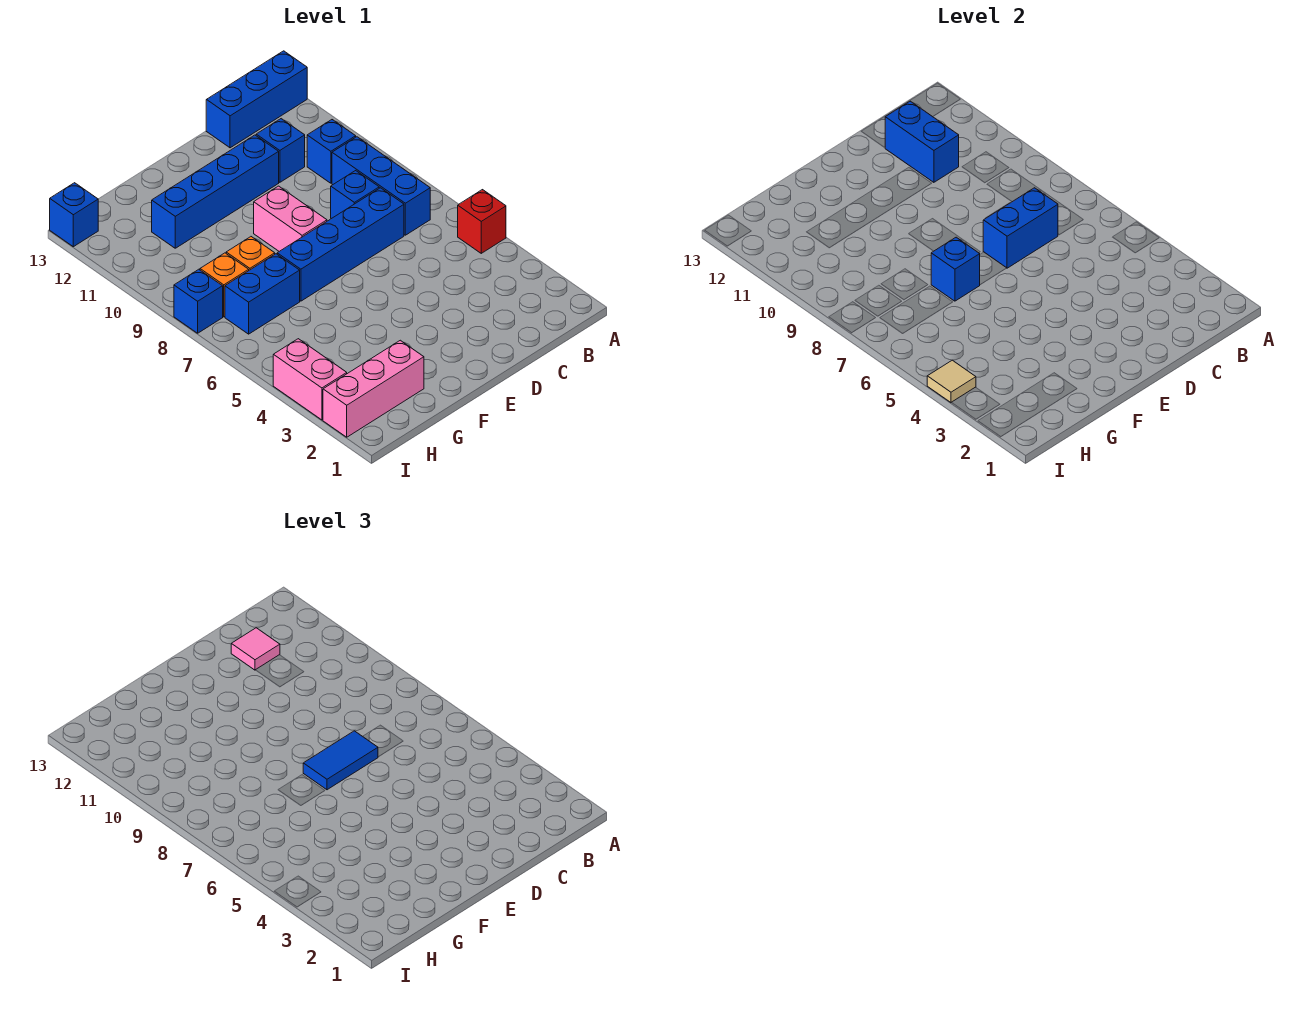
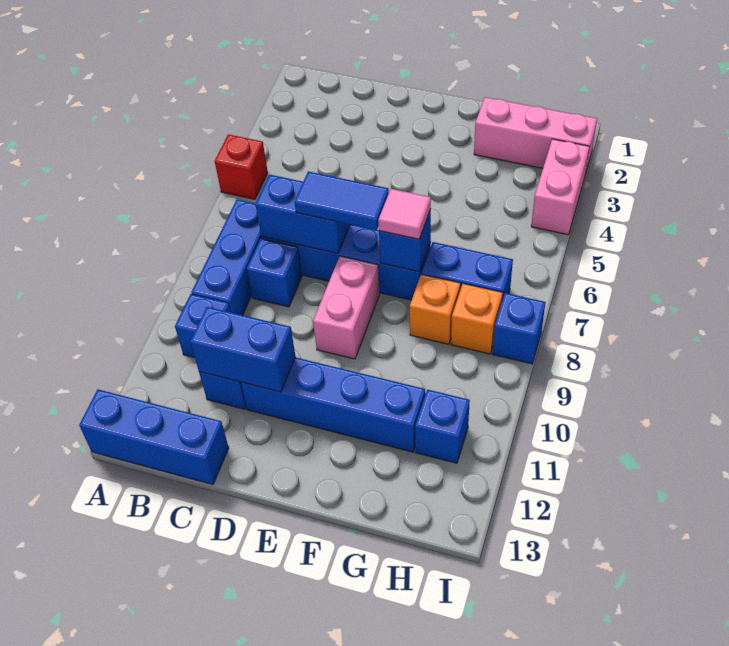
blue 1x2 brick [885,101,959,182] -> blue 1x2 brick turned to [190,307,296,392]
pink 1x1 tile [231,628,280,670] -> pink 1x1 tile moved to [378,189,431,239]
tan 1x1 tile [927,360,976,402] -> none
blue 1x1 brick [50,183,98,247] -> blue 1x1 brick moved to [415,390,470,463]

